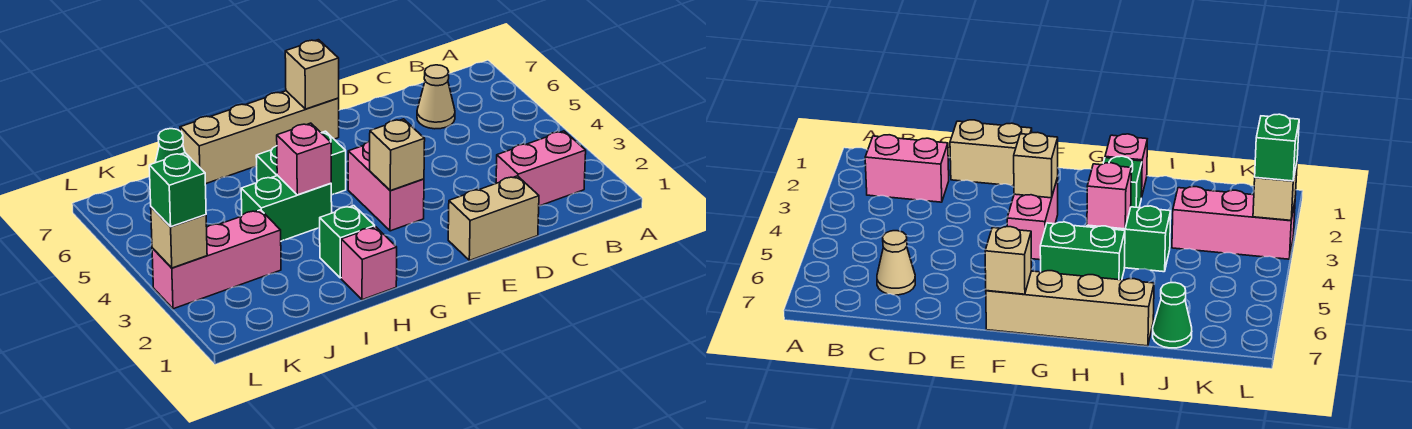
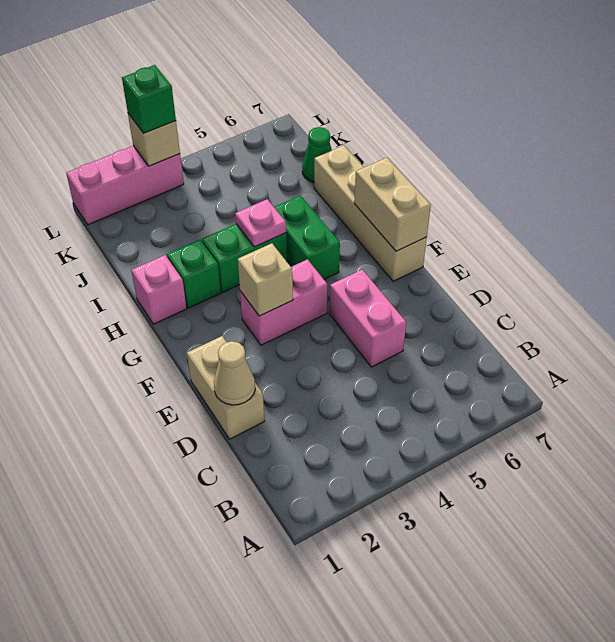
pink 1x2 brick [496,131,586,206] -> pink 1x2 brick moved to [329,270,406,367]
tan 1x1 cone [417,65,455,129] -> tan 1x1 cone moved to [214,341,255,405]
tan 1x1 brick [285,40,339,109] -> tan 1x2 brick [354,158,431,251]
green 1x2 brick [241,176,332,241] -> green 1x2 brick turned to [202,224,287,292]
pink 1x1 brick [277,123,331,195] -> pink 1x1 plate [235,199,286,247]
pink 1x3 brick [152,210,281,309] -> pink 1x3 brick turned to [66,146,184,225]

